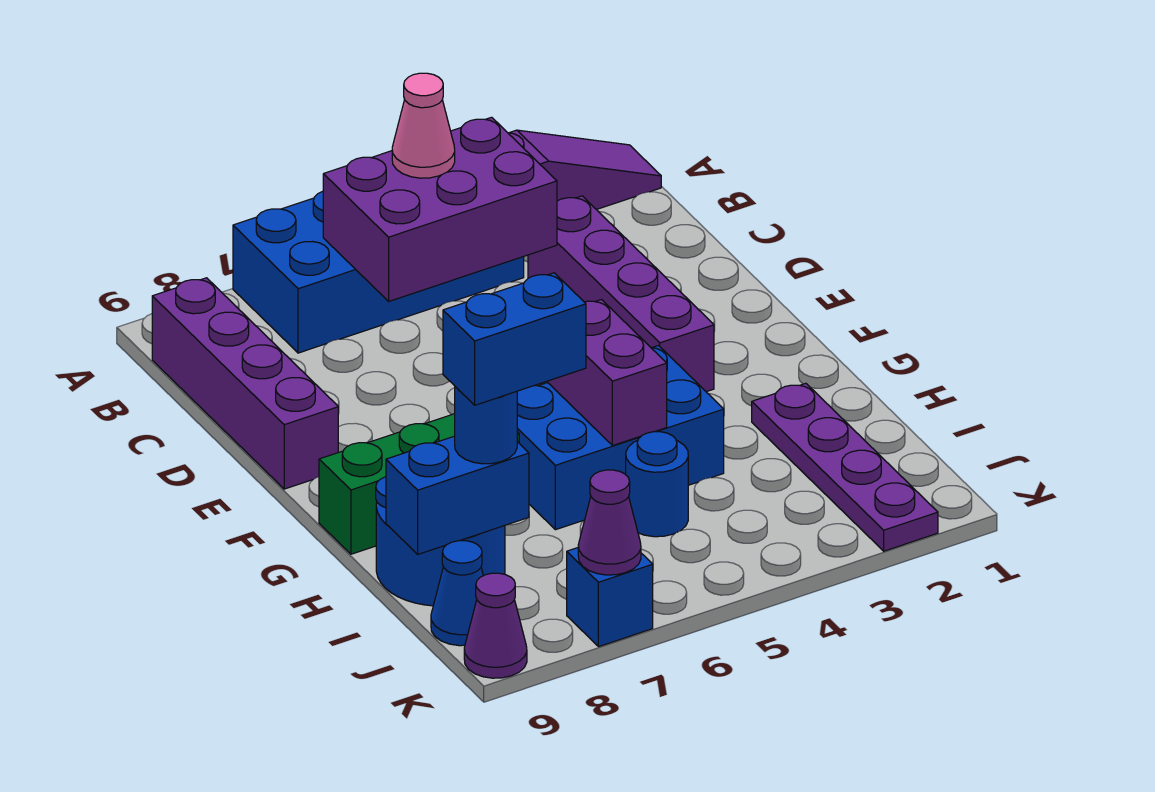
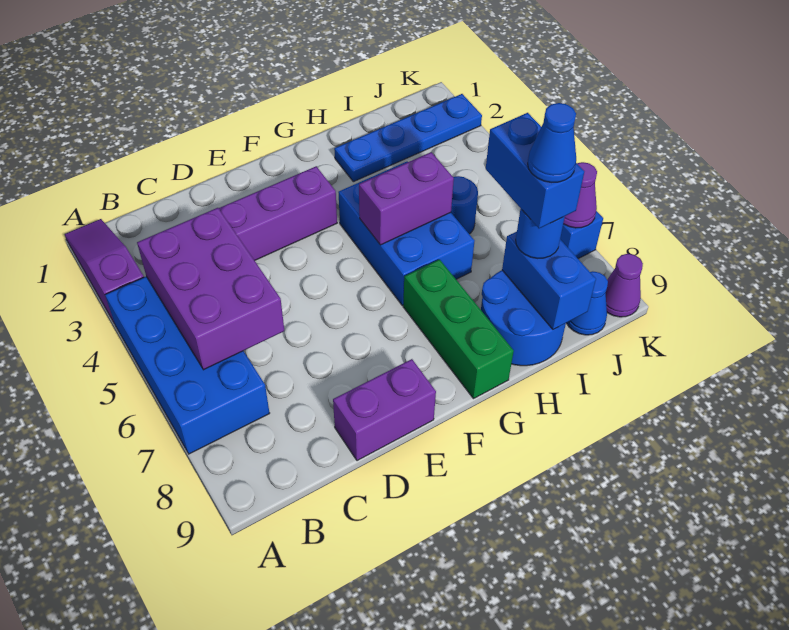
pink 1x1 cone [392,73,455,178] -> none
purple 1x4 brick [152,278,338,489] -> purple 1x2 brick [333,359,436,461]
purple 1x4 plate [752,383,938,551] -> blue 1x4 plate [334,94,482,182]
none -> blue 1x1 cone [528,103,576,182]

